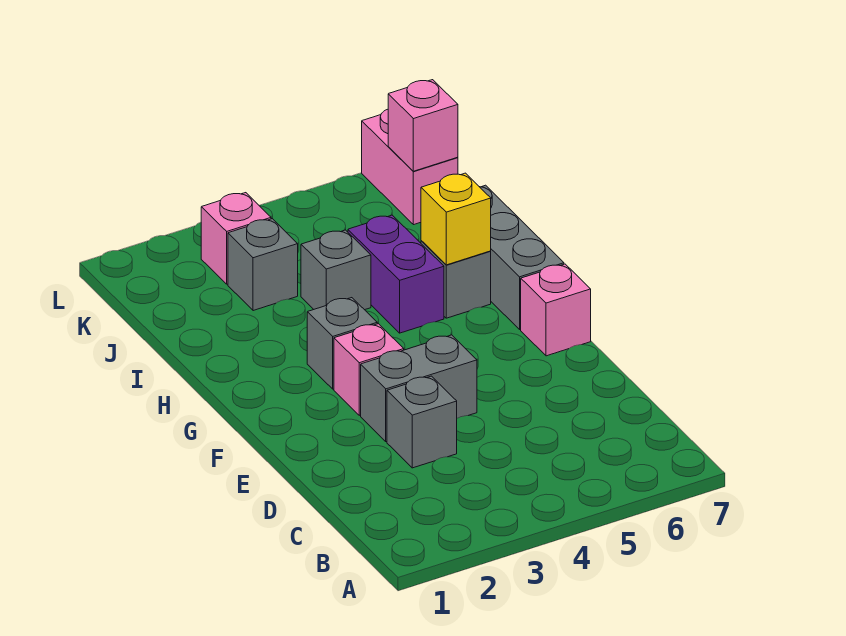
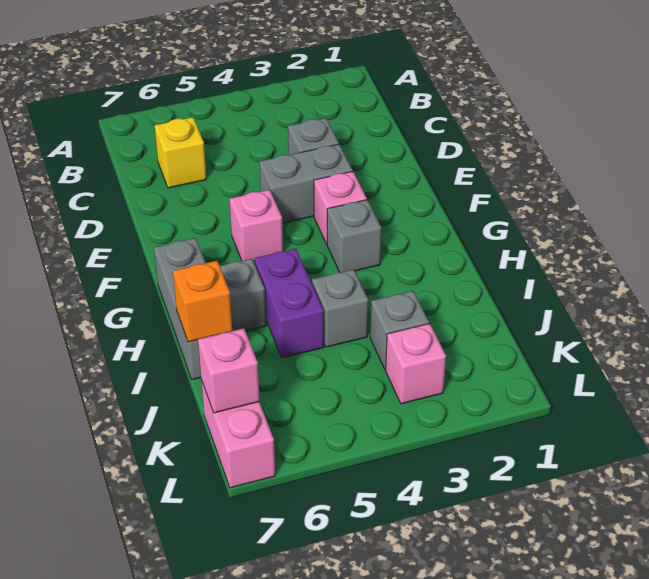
pink 1x1 brick [521,264,591,356] -> pink 1x1 brick moved to [230,190,283,261]
yellow 1x1 brick [421,173,491,265] -> yellow 1x1 brick moved to [155,117,206,188]
none -> orange 1x1 brick [173,261,232,342]

